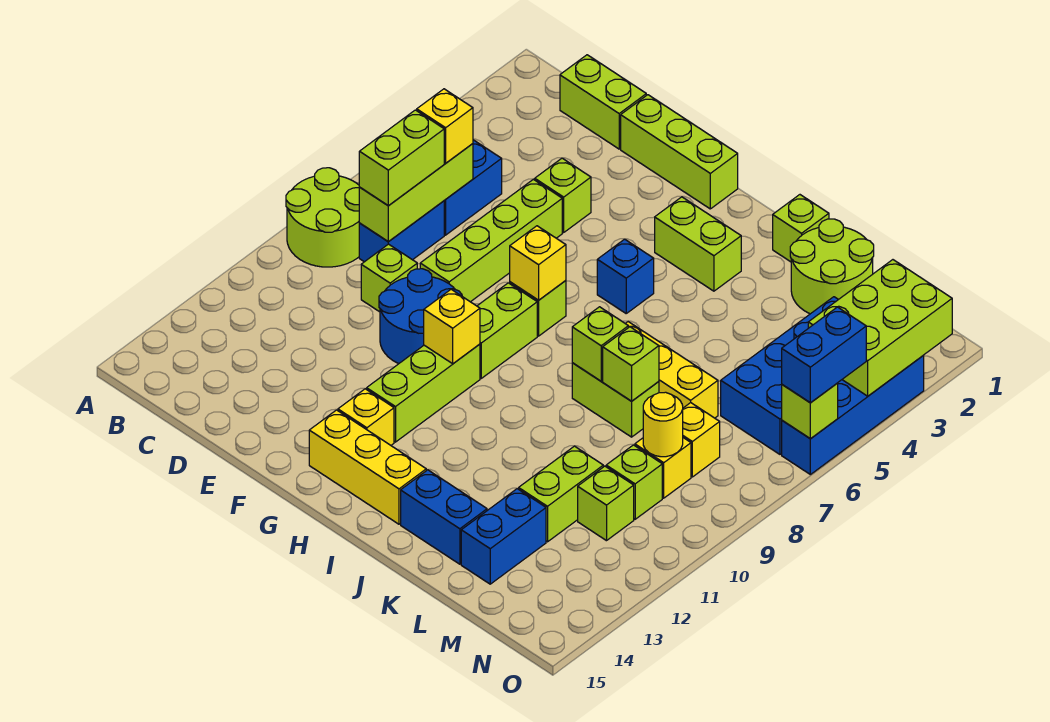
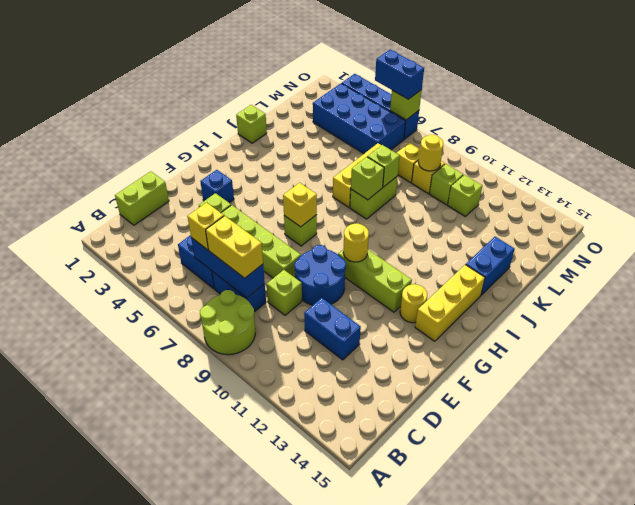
lime 1x3 brick [359,144,473,242] -> blue 1x3 brick [191,238,265,298]
lime 1x2 brick [359,110,444,206] -> yellow 1x2 brick [206,216,263,278]
lime 1x3 brick [621,95,738,209] -> none
lime 1x2 brick [477,283,537,378] -> none
yellow 1x1 brick [424,289,480,364] -> yellow 1x1 round brick [343,224,369,262]
yellow 1x1 brick [338,389,394,445] -> yellow 1x1 round brick [400,284,427,323]
lime 1x2 brick [655,197,741,291] -> none
blue 1x1 brick [597,239,654,313] -> blue 1x1 brick moved to [200,170,234,203]
lime 2x2 round brick [790,219,874,314] -> none
lime 1x2 brick [519,446,603,542] -> none
blue 1x2 brick [461,489,546,584] -> blue 1x2 brick moved to [304,298,361,360]
lime 2x3 brick [808,260,952,396] -> none

